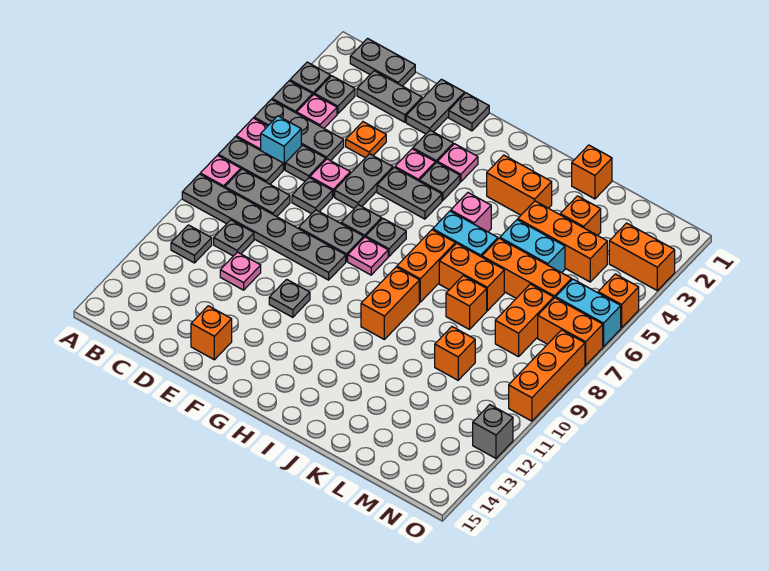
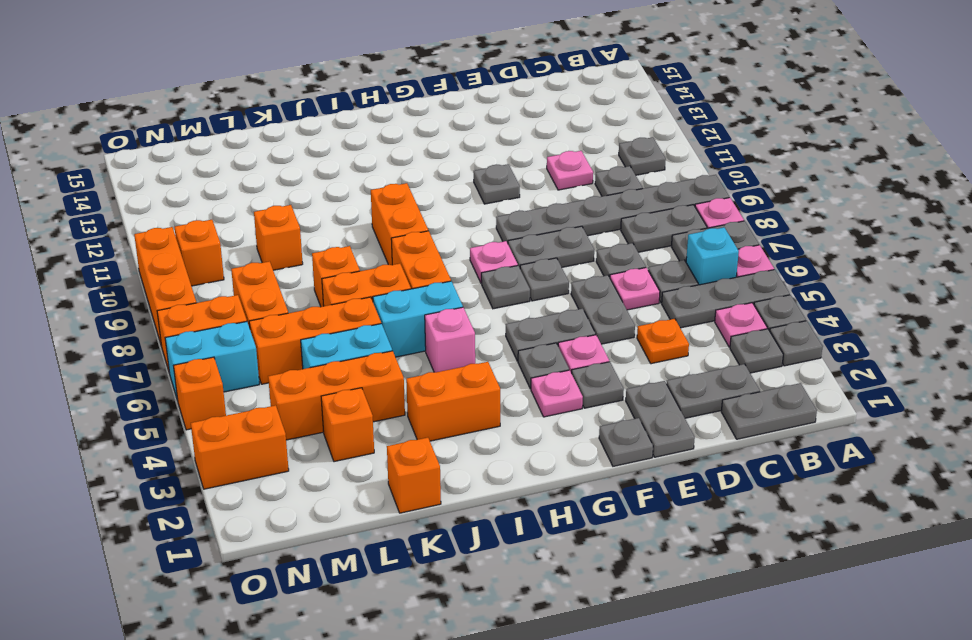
orange 1x1 brick [191,306,232,360] -> orange 1x1 brick moved to [175,220,224,286]
grey 1x1 brick [473,405,513,458] -> none

